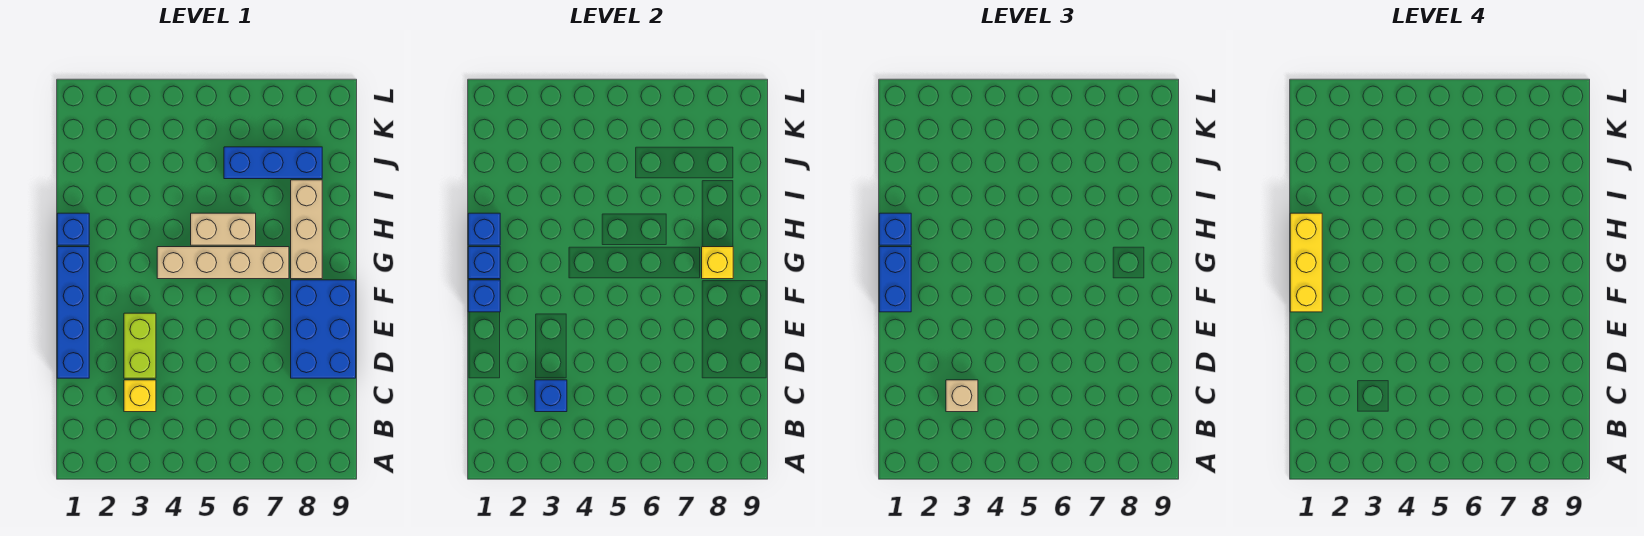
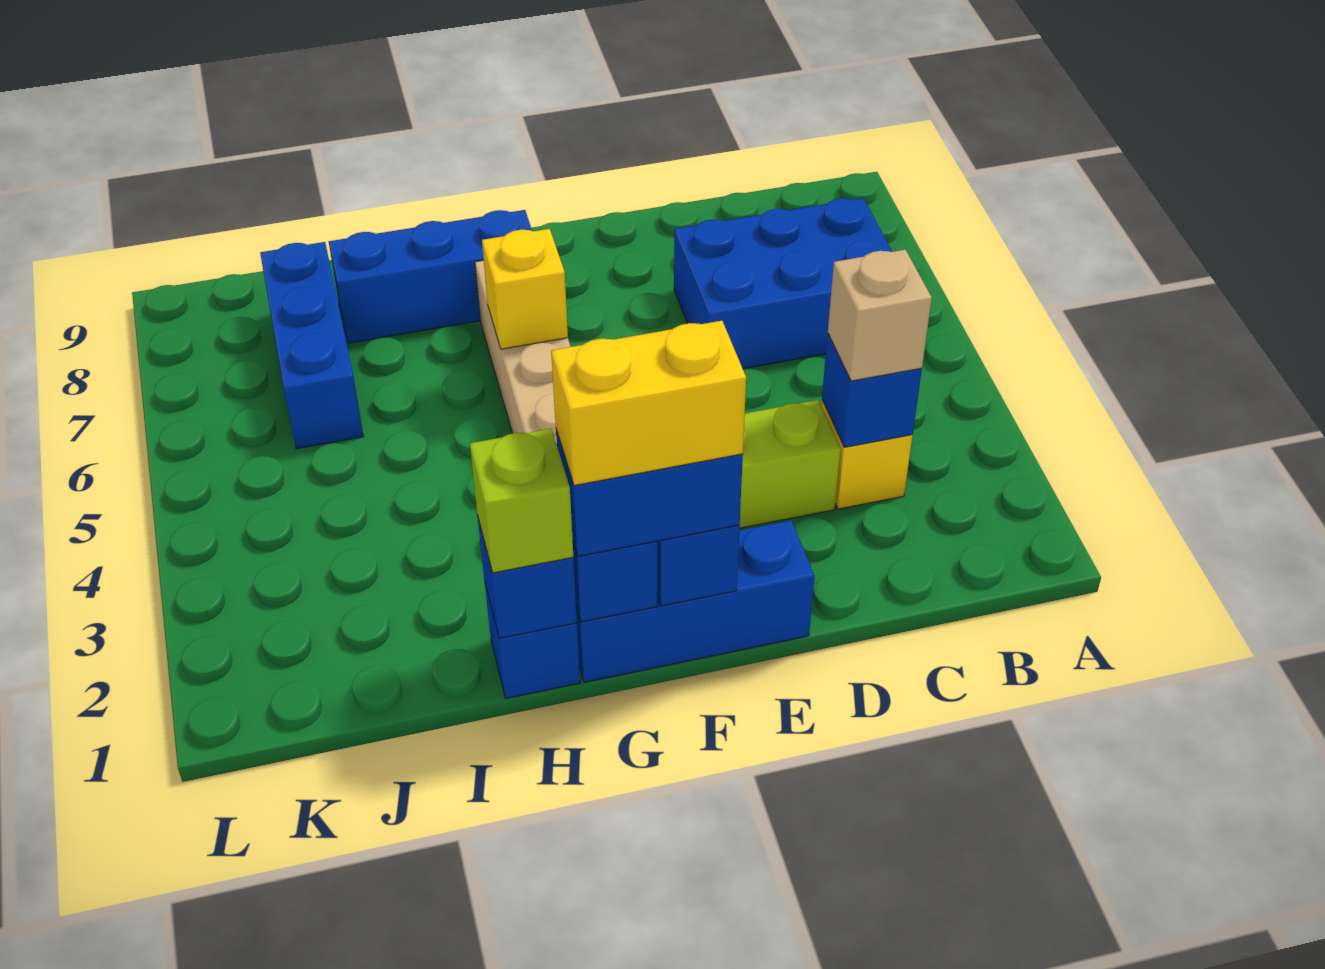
blue 1x4 brick [57,247,89,378] -> blue 1x3 brick [576,520,814,682]
blue 2x3 brick [291,280,356,378] -> blue 2x3 brick moved to [674,198,892,369]
yellow 1x3 brick [1290,213,1322,312] -> yellow 1x2 brick [551,321,746,485]
tan 1x3 brick [291,180,322,279] -> blue 1x3 brick [329,210,532,343]
yellow 1x1 brick [702,247,733,279] -> yellow 1x1 brick moved to [482,229,568,349]
blue 1x1 brick [879,213,911,245] -> lime 1x1 brick [470,429,573,573]
tan 1x2 brick [191,213,256,245] -> none

